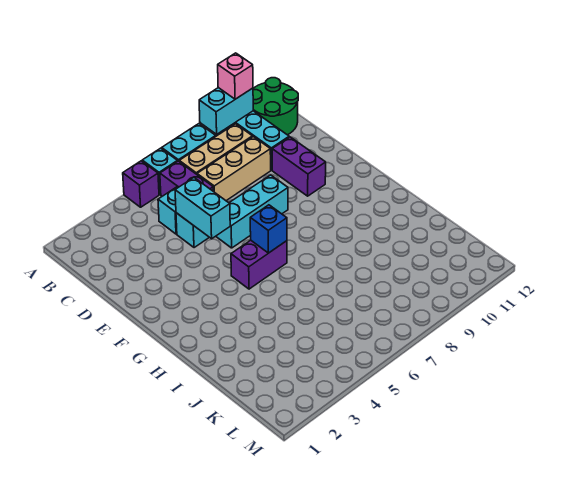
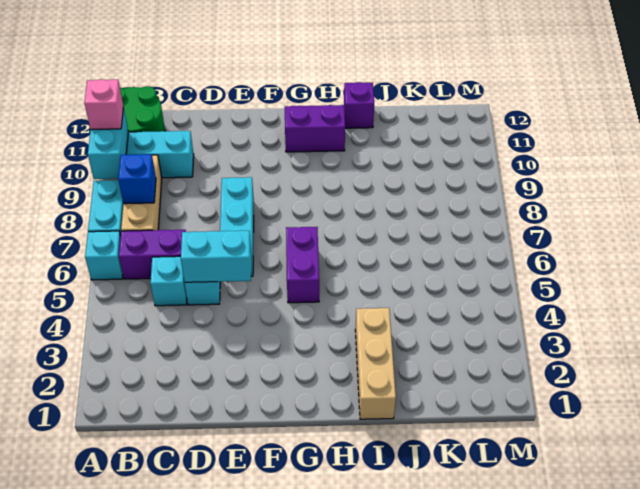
purple 1x1 brick [123,161,159,207] -> purple 1x1 brick moved to [344,82,374,128]
tan 1x3 brick [197,137,271,201] -> tan 1x3 brick moved to [355,308,396,419]
purple 1x2 brick [272,137,326,196] -> purple 1x2 brick moved to [285,105,345,152]
blue 1x1 brick [250,205,287,253] -> blue 1x1 brick moved to [118,154,156,204]

